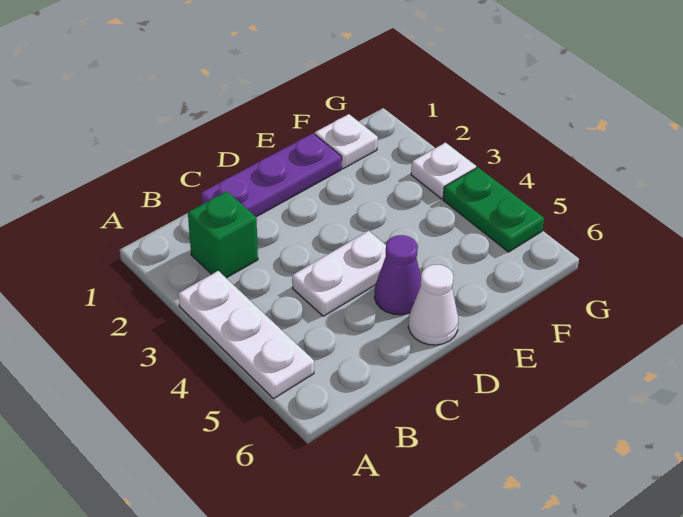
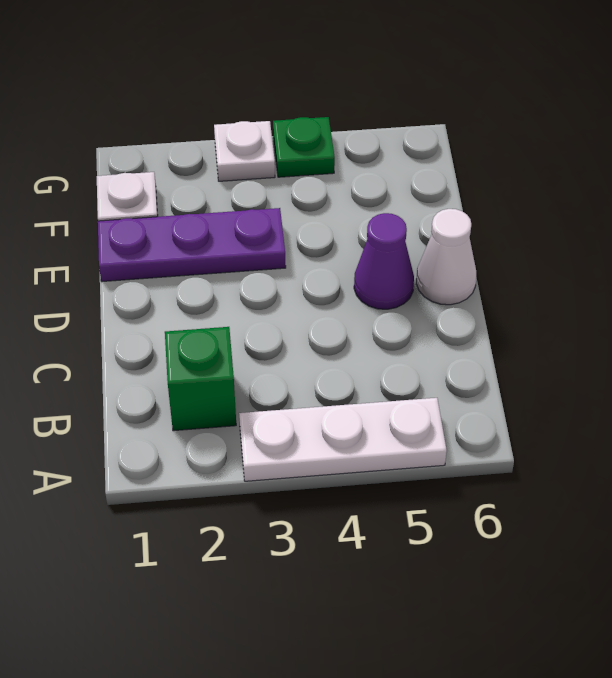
purple 1x3 plate [201,133,342,217] -> purple 1x3 plate turned to [98,208,286,282]
white 1x2 plate [292,231,386,316] -> none
green 1x2 plate [443,167,544,252] -> green 1x1 plate [273,117,335,177]

